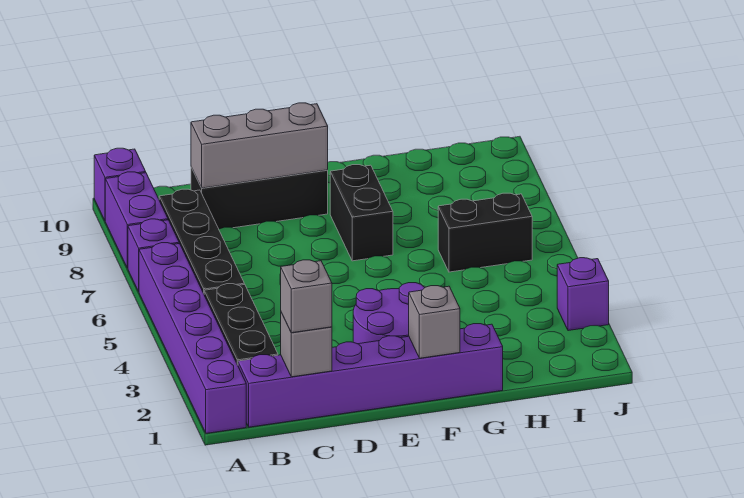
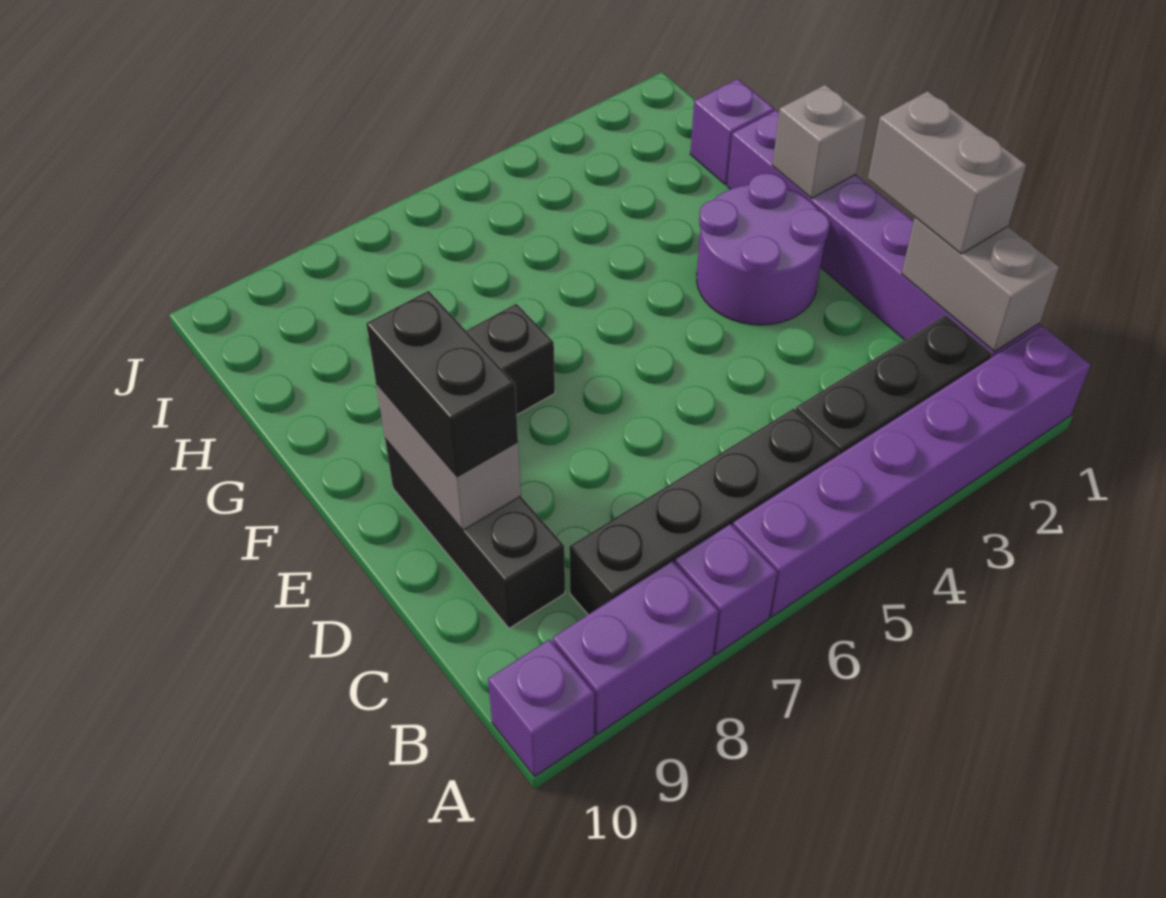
grey 1x1 brick [281,313,332,377] -> grey 1x2 brick [902,217,1059,352]
grey 1x1 brick [281,260,332,333] -> grey 1x2 brick [868,91,1026,254]
grey 1x3 brick [191,103,328,188] -> grey 1x2 brick [376,384,521,530]
black 1x2 brick [438,193,532,272] -> black 1x2 brick moved to [366,291,518,477]
purple 1x1 brick [557,258,609,331] -> purple 1x1 brick moved to [690,79,774,185]

